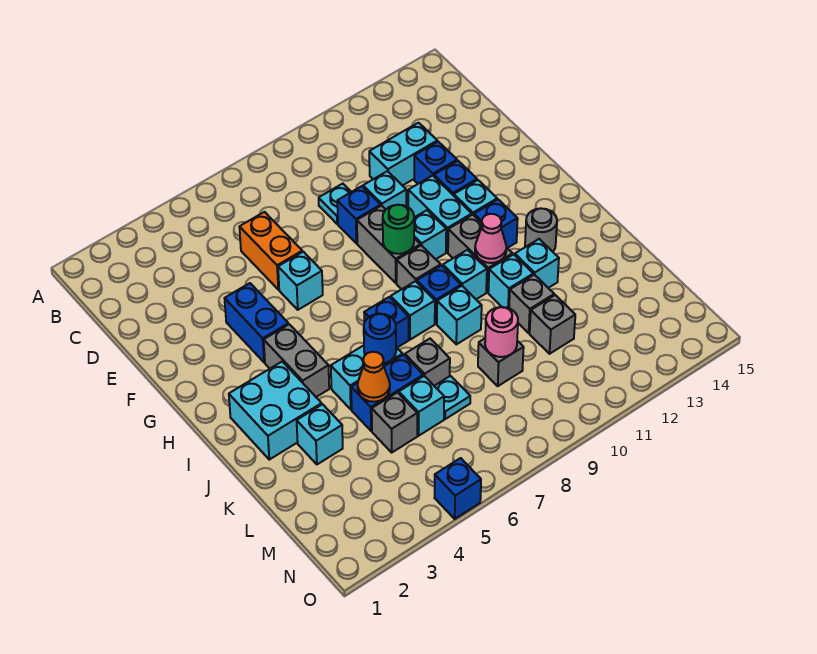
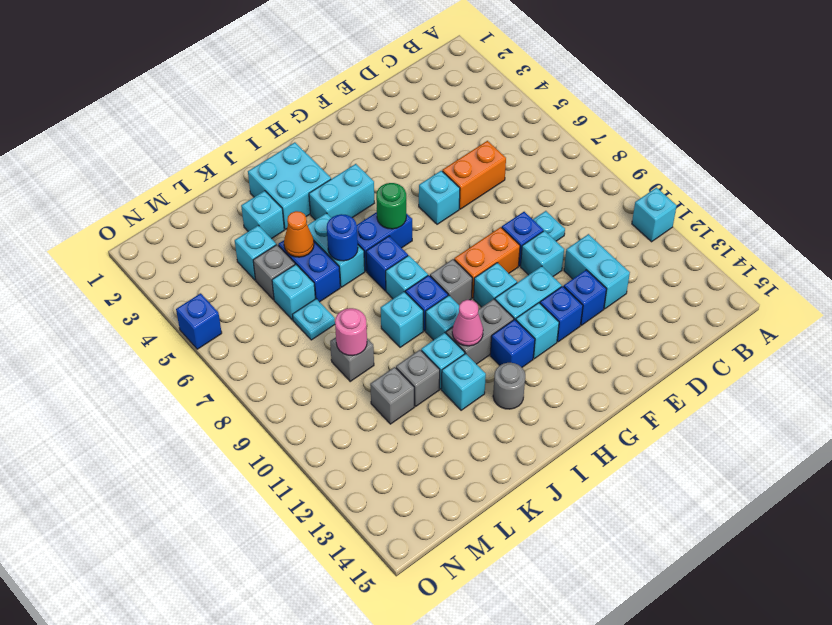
none -> cyan 1x1 brick [632,188,677,242]
blue 1x2 brick [225,283,288,362] -> blue 1x2 brick moved to [357,212,412,271]
grey 1x2 brick [357,206,420,283] -> orange 1x2 brick [454,227,520,298]
green 1x1 round brick [383,205,414,254] -> green 1x1 round brick moved to [376,183,406,229]
grey 1x2 brick [264,324,329,397] -> cyan 1x2 brick [309,164,374,220]
grey 1x1 brick [405,339,450,386] -> none
none -> cyan 1x1 brick [235,225,276,280]

